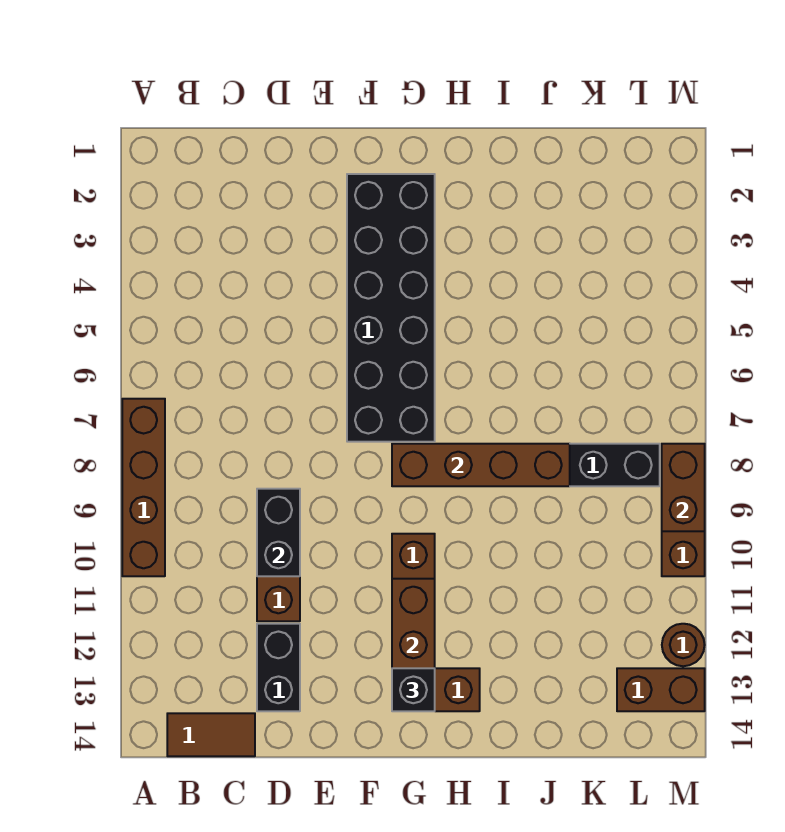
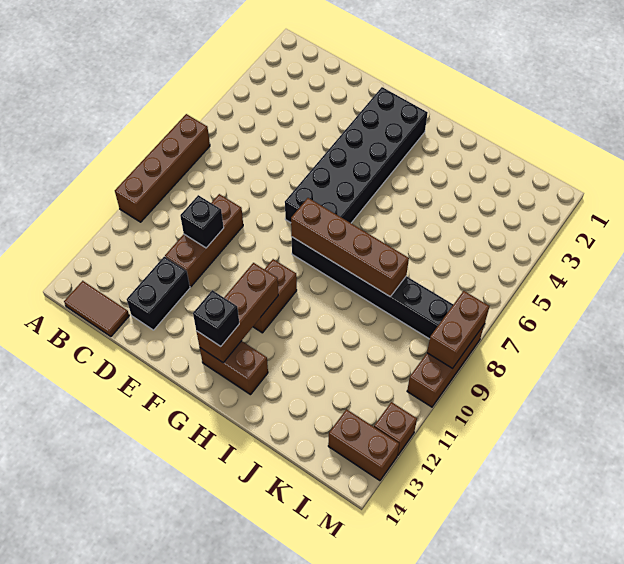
black 1x2 brick [257,489,300,576] -> black 1x1 brick [180,195,224,248]
brown 1x1 round brick [662,624,705,666] -> brown 1x1 brick [374,402,417,456]

